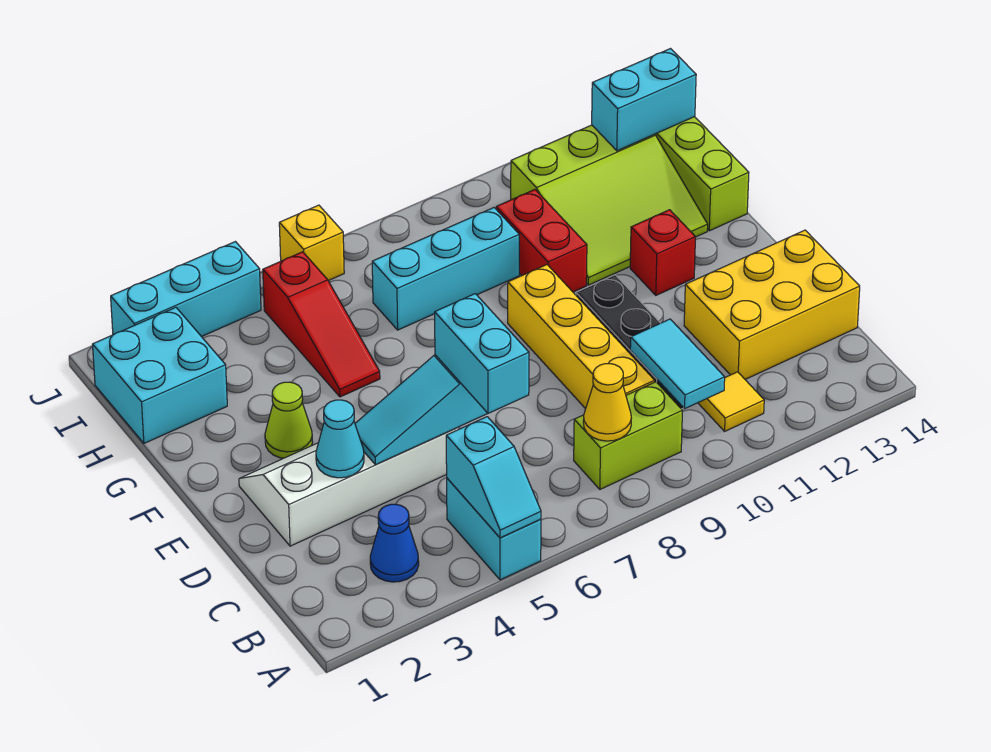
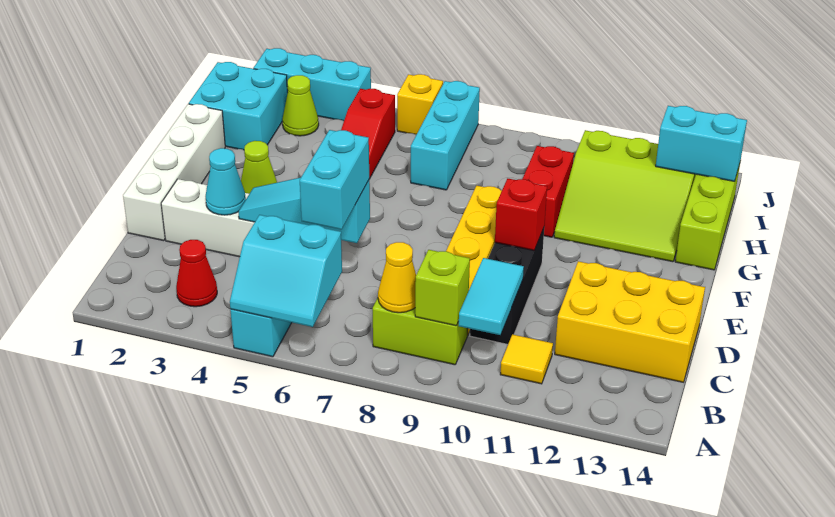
cyan 1x2 slope [446,417,541,538] -> cyan 2x2 slope [230,215,342,327]
blue 1x1 cone [370,504,419,582] -> red 1x1 cone [176,240,217,307]
none -> lime 1x1 brick [415,250,470,326]
none -> white 1x4 brick [123,104,225,241]
red 1x1 brick [630,210,696,295] -> red 1x1 brick moved to [495,179,547,250]
cyan 1x3 brick [372,208,519,330] -> cyan 1x3 brick turned to [411,81,480,190]
none -> lime 1x1 cone [282,75,319,136]

